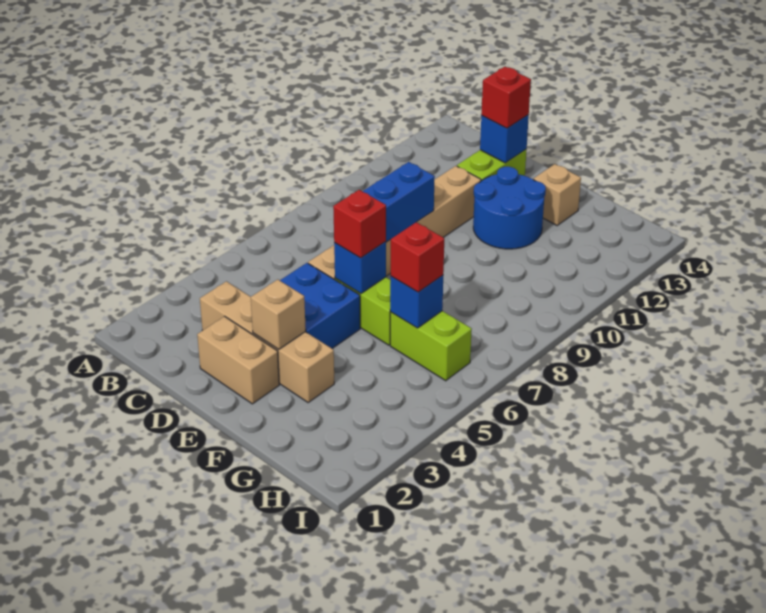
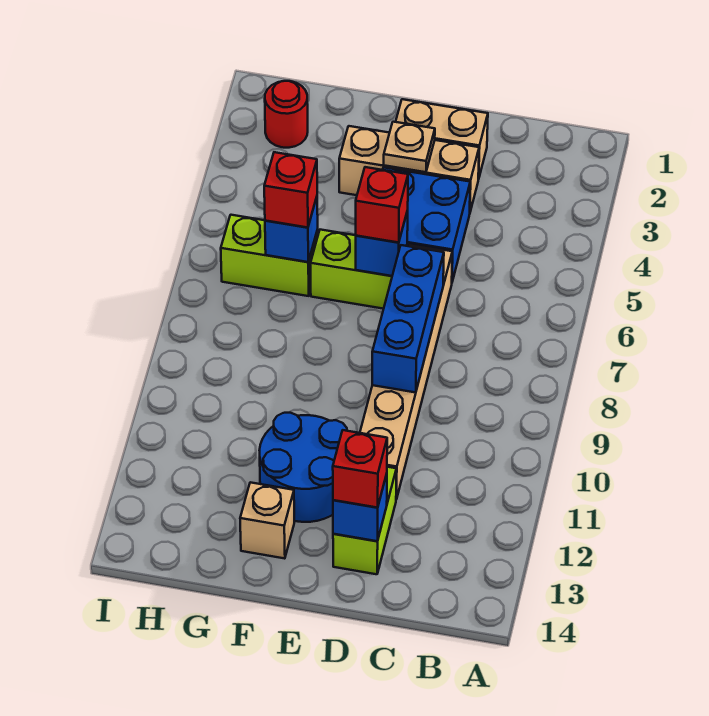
tan 1x4 brick [200,281,334,402] -> tan 1x3 brick [339,126,479,212]
tan 1x1 brick [251,280,306,349] -> tan 1x1 plate [384,122,435,172]
none -> red 1x1 round brick [265,81,308,148]

